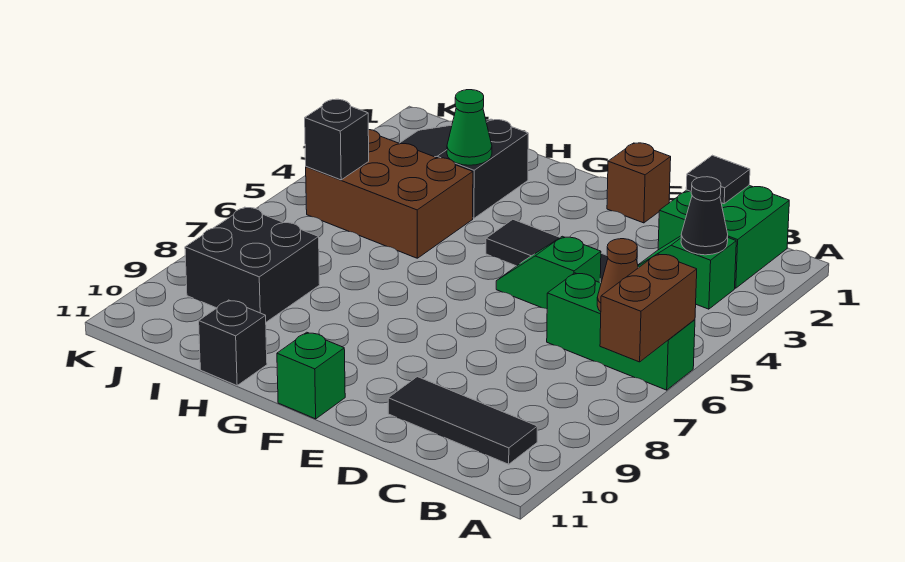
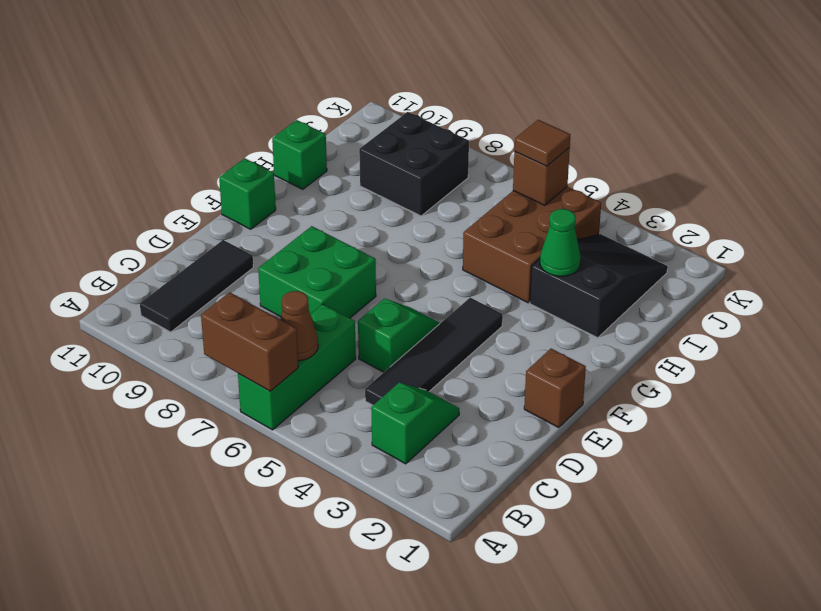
green 2x2 brick [658,186,789,288] -> green 2x2 brick moved to [258,226,376,318]
black 1x1 cone [681,177,728,255] -> none
black 1x1 tile [686,155,750,204] -> none
black 1x1 brick [199,300,267,385] -> green 1x1 brick [272,120,327,189]
black 1x1 brick [305,99,369,180] -> brown 1x1 brick [513,148,570,205]
none -> brown 1x1 tile [514,120,570,166]

